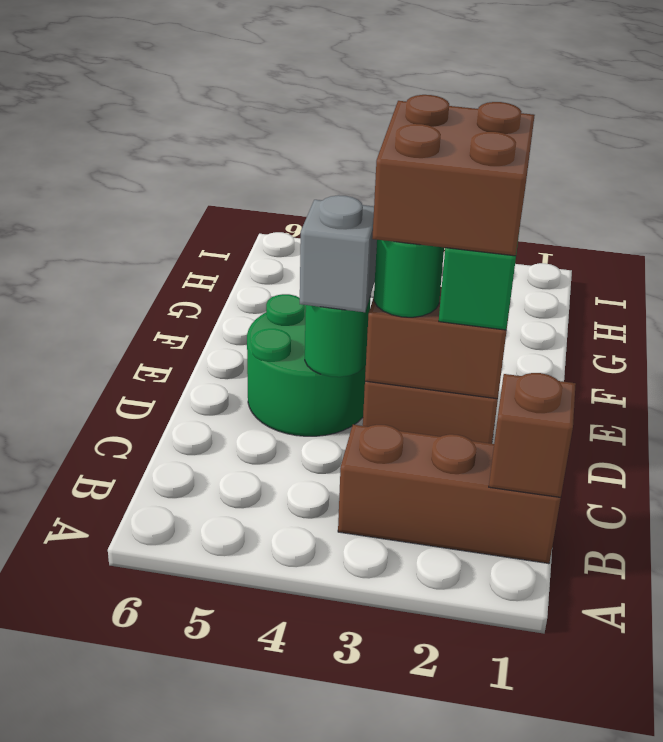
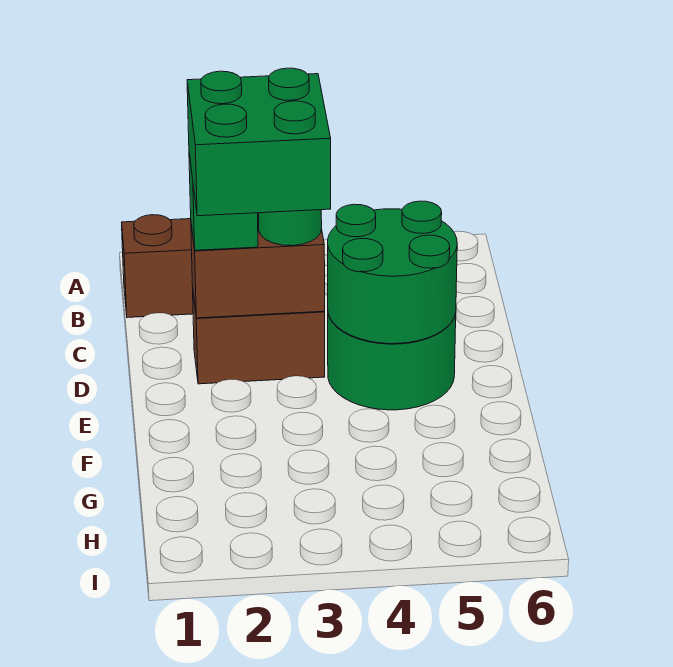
brown 1x1 brick [489,373,576,497] -> none
brown 2x2 brick [372,95,535,256] -> green 2x2 brick [187,68,331,216]
green 1x1 round brick [305,296,371,377] -> green 2x2 round brick [328,201,457,344]
grey 1x1 brick [300,195,377,312] -> none

